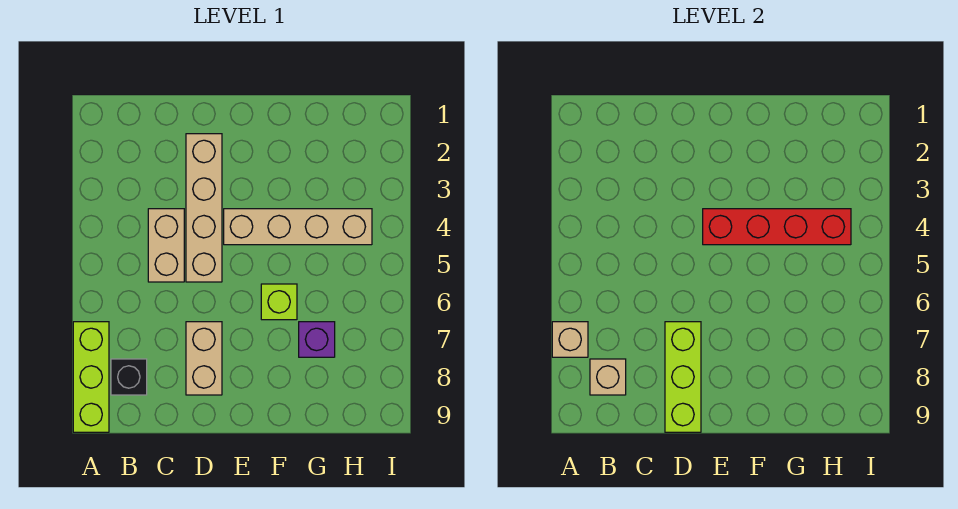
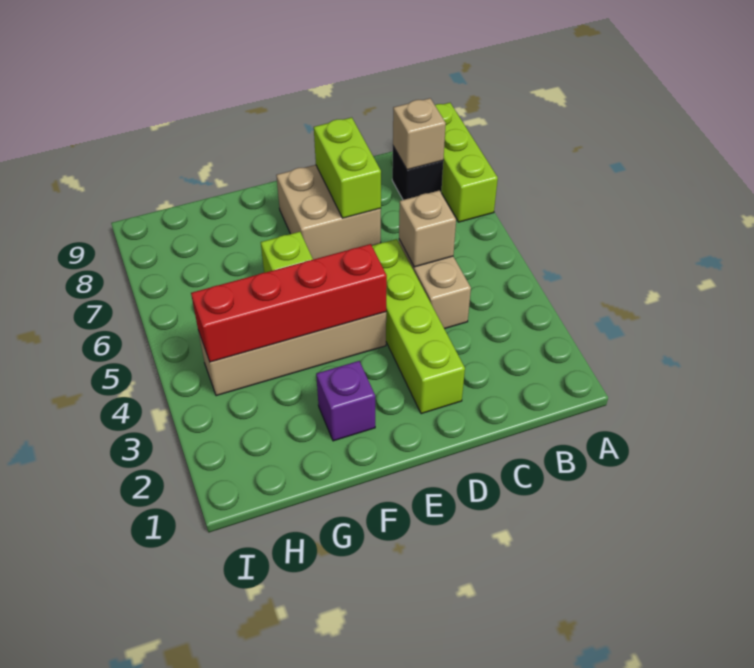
tan 1x1 brick [552,322,588,357] -> tan 1x1 brick moved to [399,190,456,267]
tan 1x4 brick [186,134,222,282] -> lime 1x4 brick [372,239,465,414]
tan 1x2 brick [186,322,222,395] -> tan 2x2 brick [276,165,381,259]
lime 1x3 brick [665,322,701,432] -> lime 1x2 brick [314,117,381,218]
purple 1x1 brick [299,322,335,357] -> purple 1x1 brick moved to [316,361,375,441]

